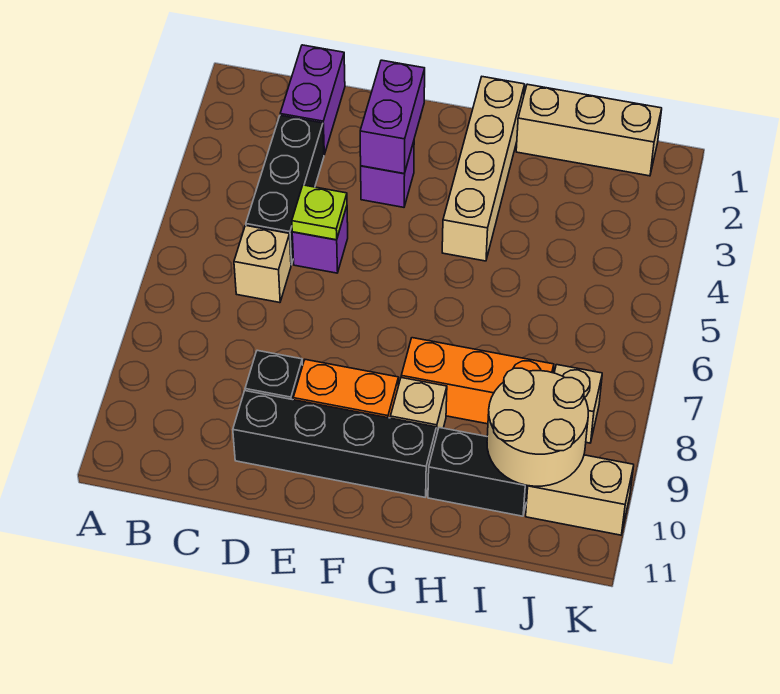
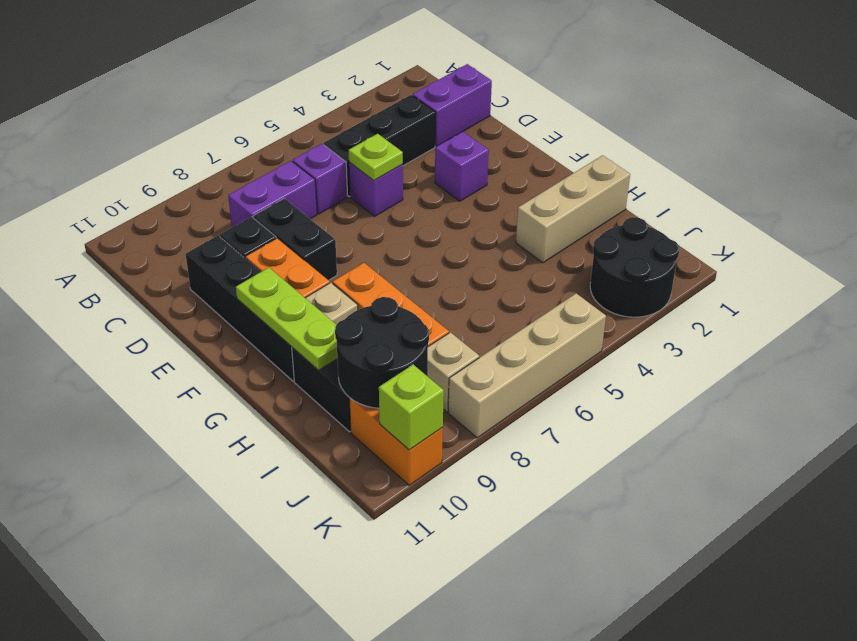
tan 1x1 brick [234,226,291,303] -> purple 1x1 brick [293,144,348,214]
none -> black 1x2 brick [253,198,337,280]
purple 1x2 brick [360,60,425,174] -> purple 1x2 brick moved to [228,161,317,227]
none -> lime 1x3 plate [236,268,337,370]
tan 1x4 brick [442,77,525,261] -> tan 1x4 brick moved to [448,294,606,438]
tan 1x3 brick [516,84,662,176] -> tan 1x3 brick turned to [516,155,630,263]
tan 2x2 round brick [487,368,588,486] -> black 2x2 round brick [335,297,429,408]
none -> black 2x2 round brick [590,217,679,317]
tan 1x2 brick [526,455,634,535] -> orange 1x2 brick [349,398,443,485]
none -> lime 1x1 brick [379,365,444,450]

